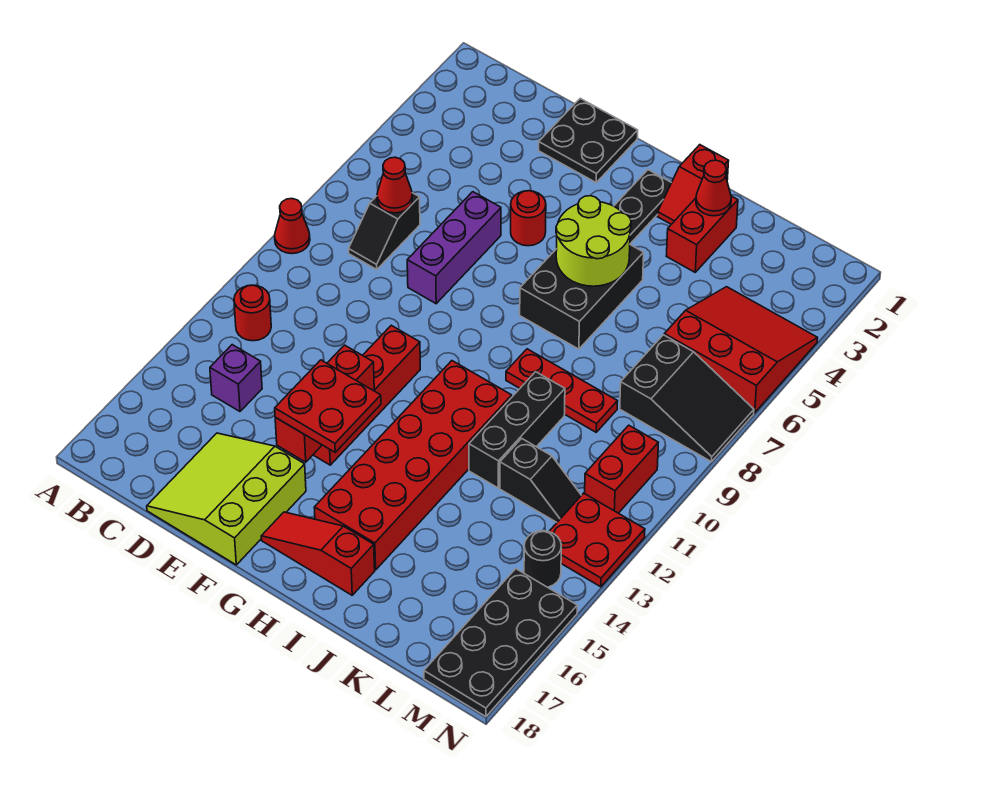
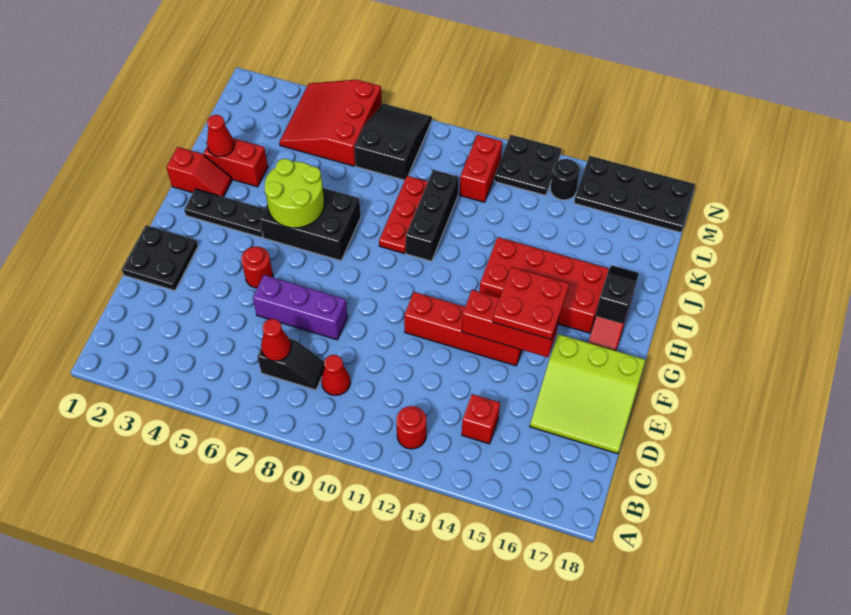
red 1x1 cone [275,199,310,254] -> red 1x1 cone moved to [321,355,350,395]
purple 1x1 brick [210,345,262,411] -> red 1x1 brick [462,394,500,444]
red 2x6 brick [314,361,512,570] -> red 2x4 brick [480,237,609,333]
black 1x3 brick [469,372,565,488] -> black 1x3 brick turned to [406,170,459,261]
black 1x2 slope [500,438,581,522] -> black 1x2 slope moved to [596,265,639,324]
red 1x2 brick [585,425,658,513] -> red 1x2 brick turned to [460,135,502,202]
red 2x2 plate [549,493,645,587] -> black 2x2 plate [494,135,561,196]

